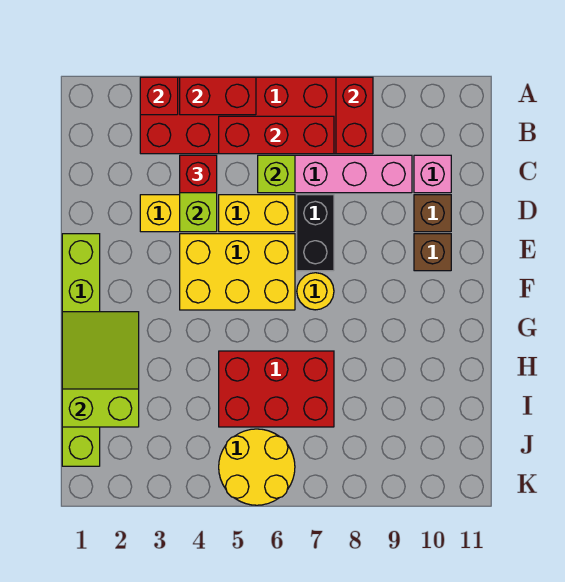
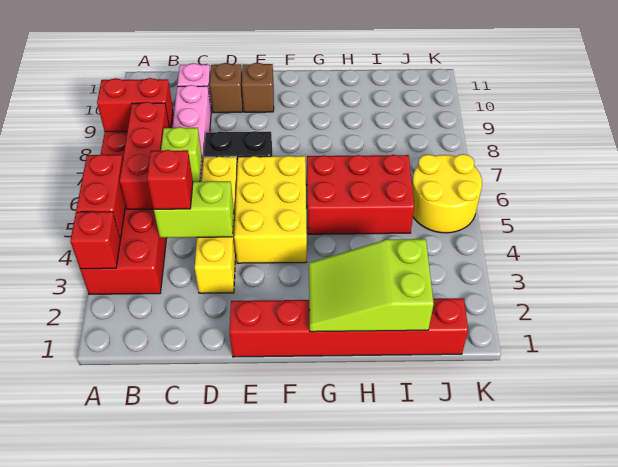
lime 1x6 brick [62,234,100,466] -> red 1x6 brick [229,298,468,357]
yellow 1x1 round brick [297,273,334,310] -> none
red 2x3 brick [219,351,334,427] -> red 2x3 brick turned to [307,155,414,234]

